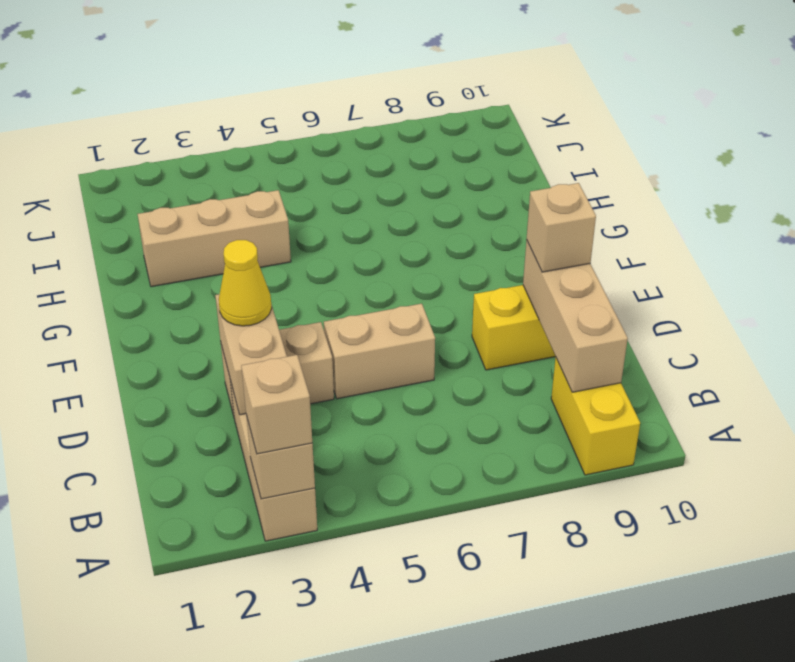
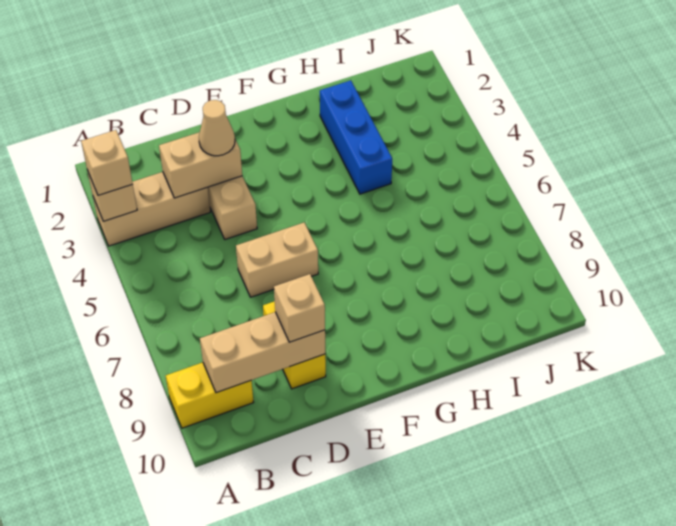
yellow 1x1 cone [219,240,272,326] -> tan 1x1 cone [199,100,235,156]
tan 1x2 brick [324,304,435,399] -> tan 1x2 brick turned to [236,223,318,297]
tan 1x3 brick [138,190,291,287] -> blue 1x3 brick [320,80,392,194]

